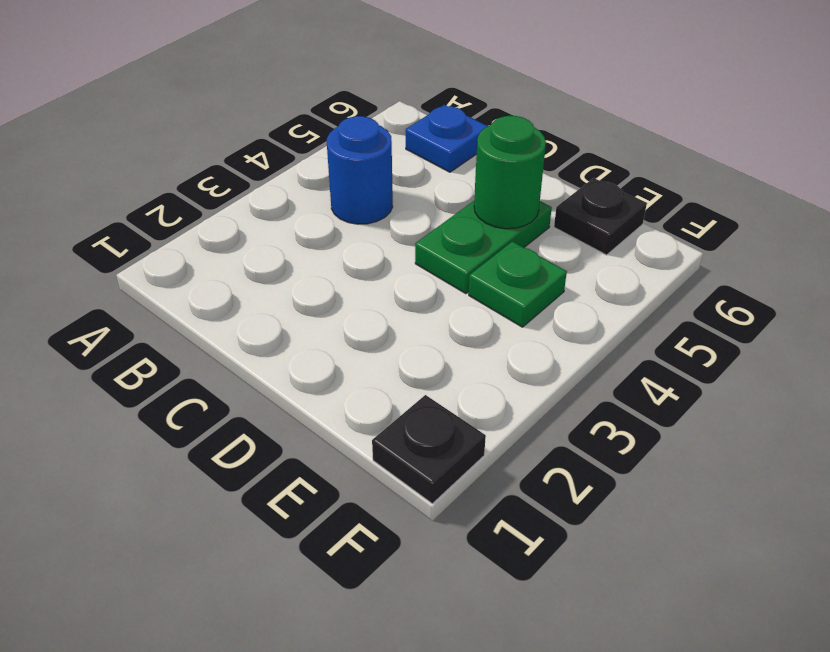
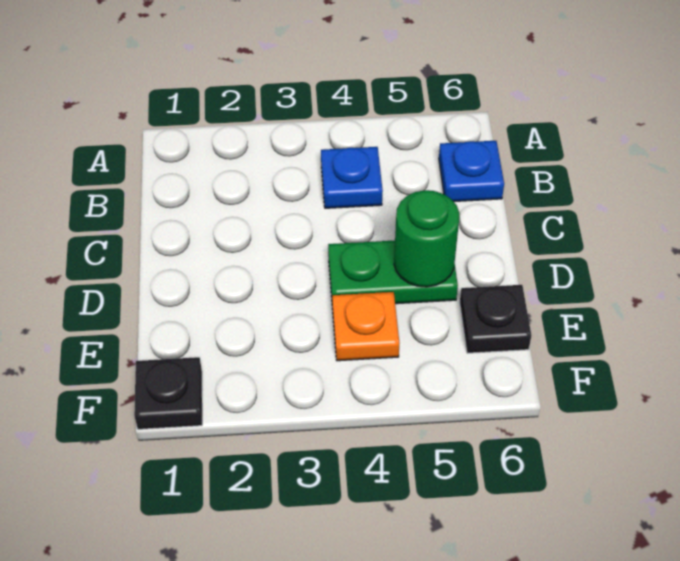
blue 1x1 round brick [327,116,393,224] -> blue 1x1 plate [321,147,383,208]
green 1x1 plate [469,241,567,327] -> orange 1x1 plate [332,292,400,361]

